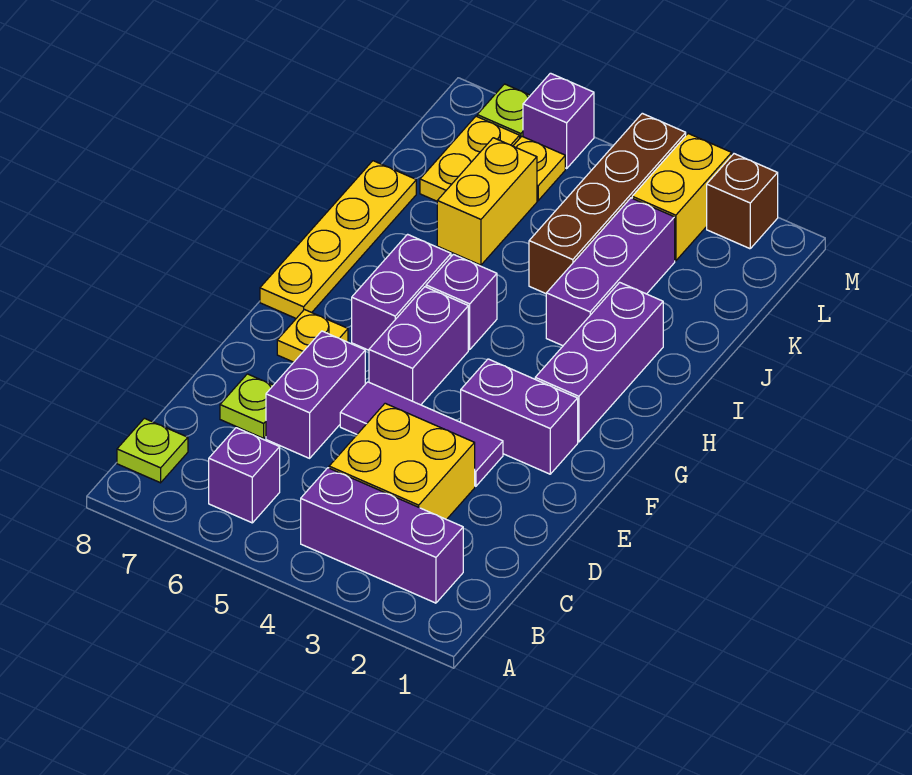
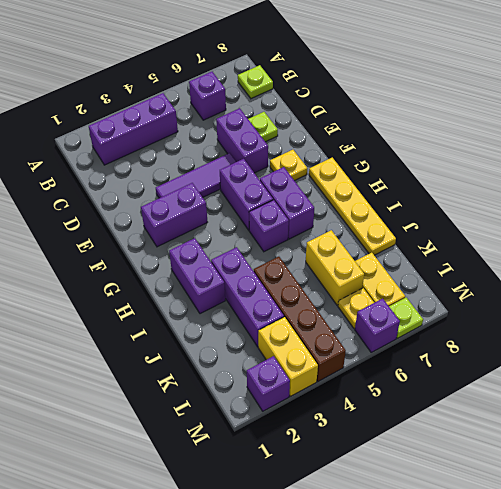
yellow 2x2 brick [329,403,475,520] -> none
purple 1x3 brick [535,282,663,442] -> purple 1x2 brick [169,238,225,314]
brown 1x1 brick [707,154,778,249] -> purple 1x1 brick [247,356,290,411]

